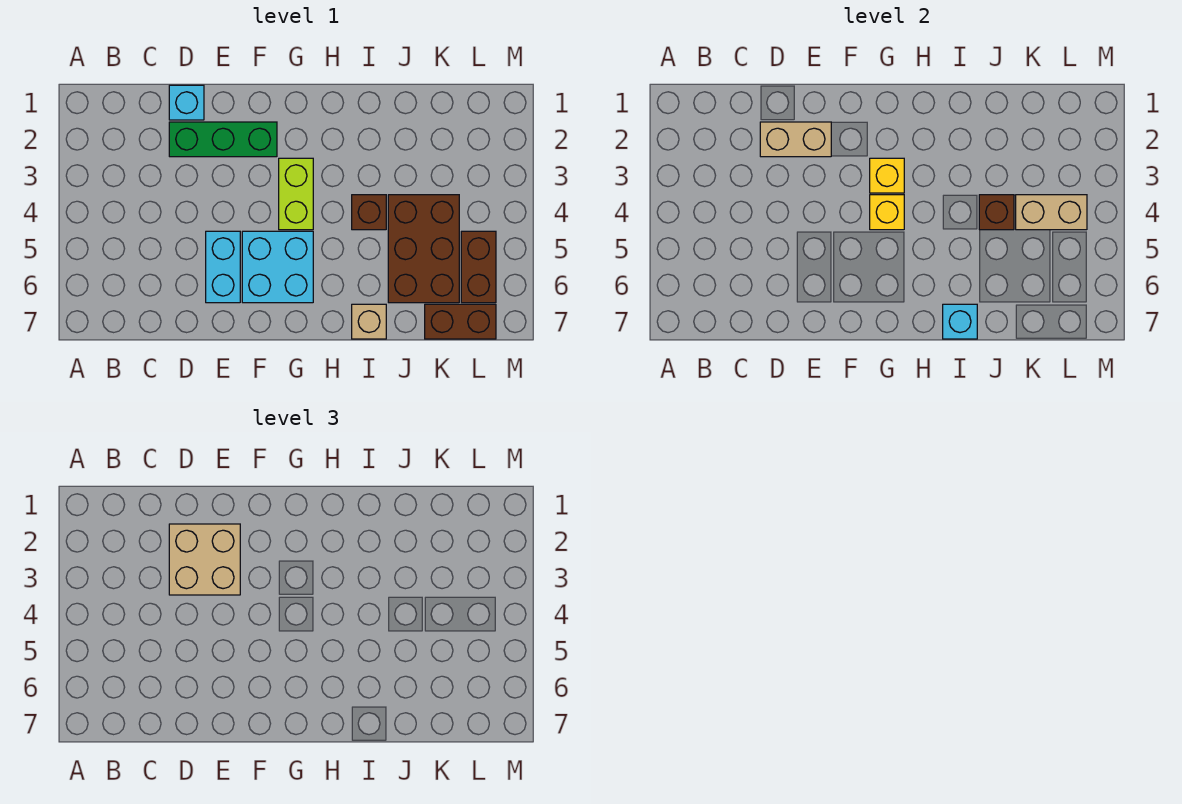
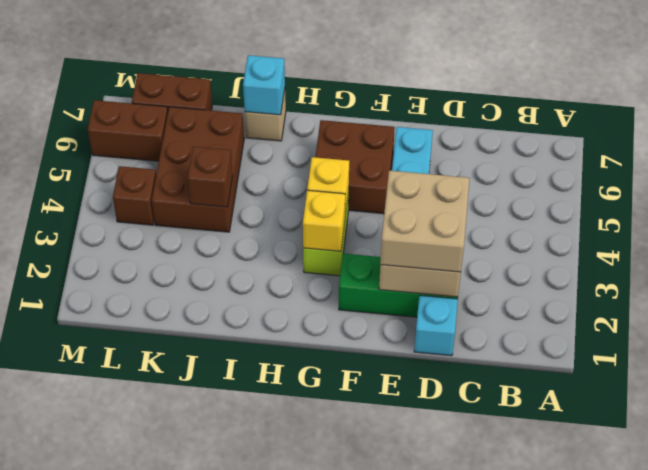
cyan 2x2 brick [242,231,313,303] -> brown 2x2 brick [315,120,395,214]
brown 1x1 brick [352,195,386,230] -> brown 1x1 brick moved to [113,166,156,225]
tan 1x2 brick [1016,195,1087,230] -> none
brown 1x2 brick [461,231,496,303] -> brown 1x2 brick turned to [88,100,168,161]

